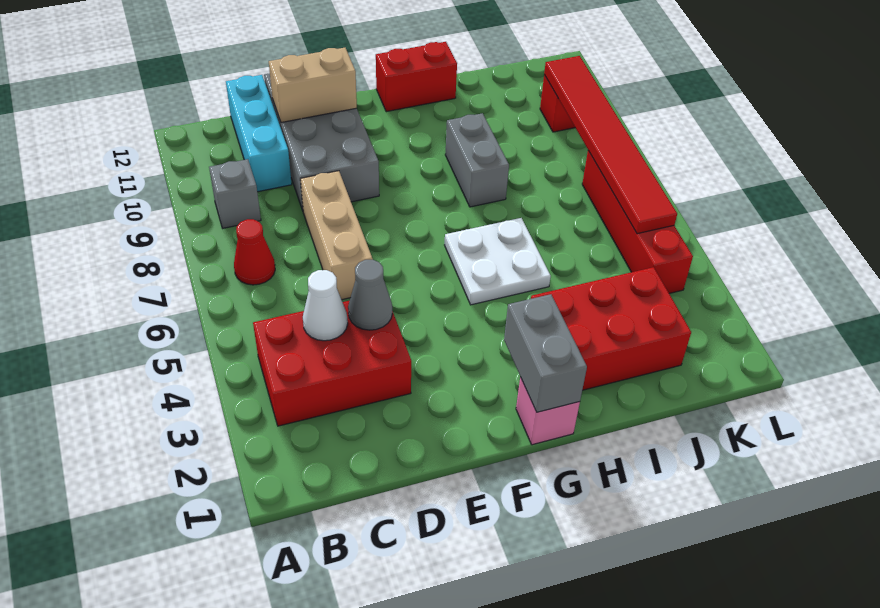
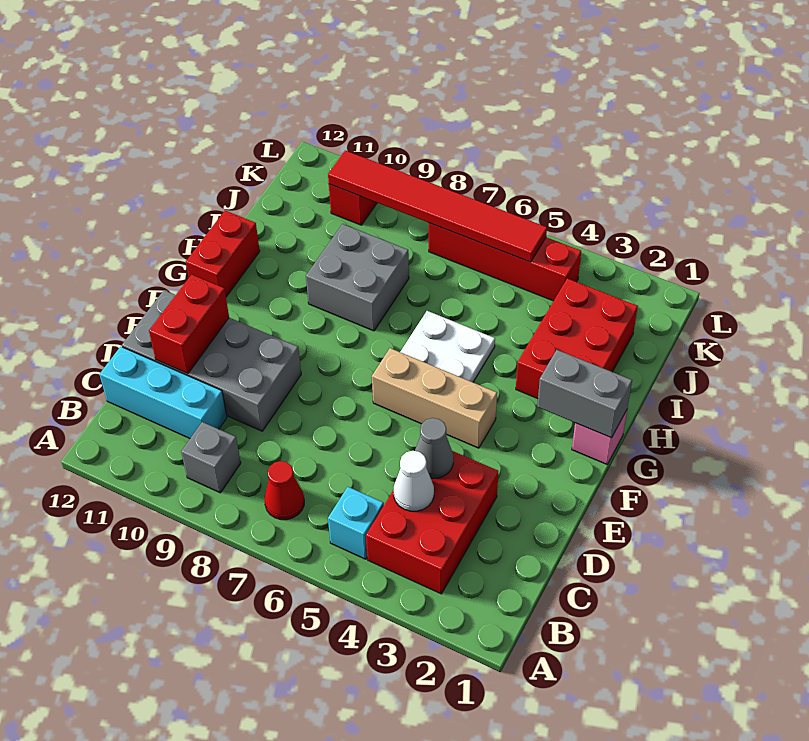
none -> cyan 1x1 brick [328,487,384,559]
tan 1x3 brick [300,171,373,300] -> tan 1x3 brick moved to [372,348,497,448]
tan 1x2 brick [269,48,357,123] -> red 1x2 brick [149,275,229,374]
grey 1x2 brick [445,113,509,207] -> grey 2x2 brick [306,224,409,331]

